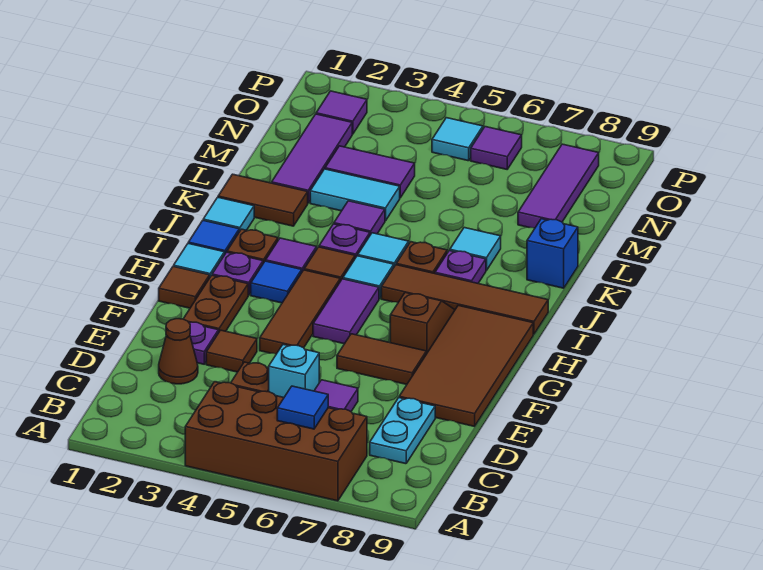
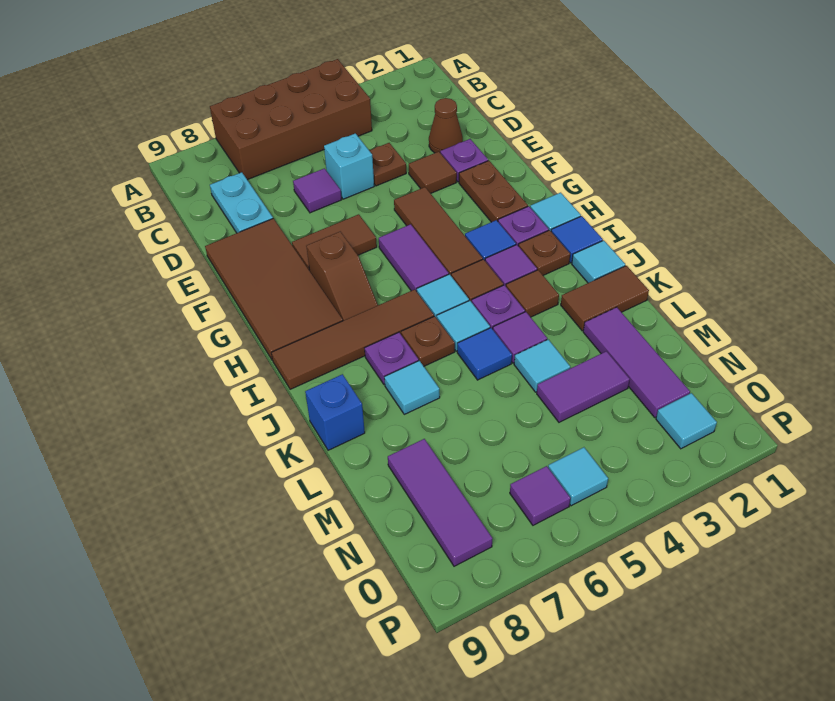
blue 1x1 tile [277,386,328,429] -> blue 1x1 tile moved to [457,328,512,380]
brown 1x1 tile [159,266,210,308] -> brown 1x1 tile moved to [506,270,559,317]
cyan 1x2 tile [310,169,400,221] -> cyan 1x1 tile [514,339,570,392]
purple 1x1 tile [316,91,367,134] -> cyan 1x1 tile [656,393,717,449]

